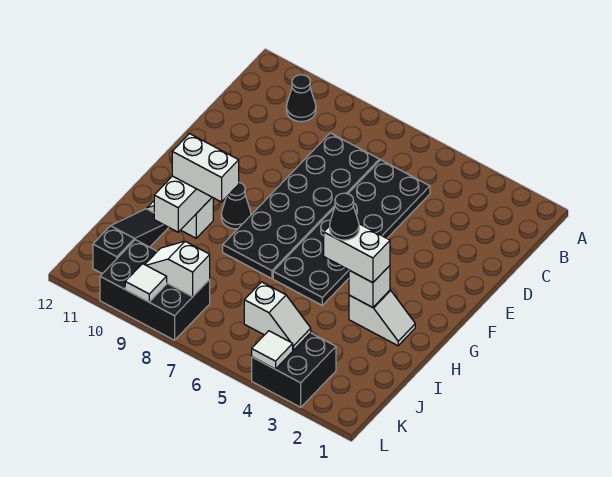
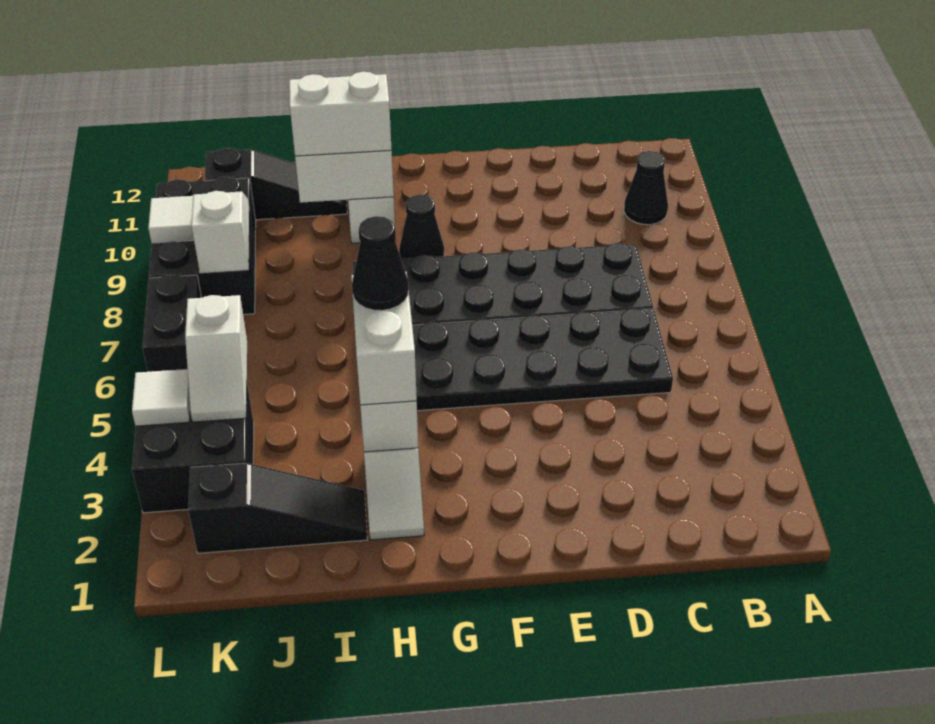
white 1x2 brick [172,134,239,202] -> white 1x2 brick turned to [289,72,392,156]
none -> black 1x3 slope [188,463,367,553]
none -> black 1x2 brick [142,275,201,372]

